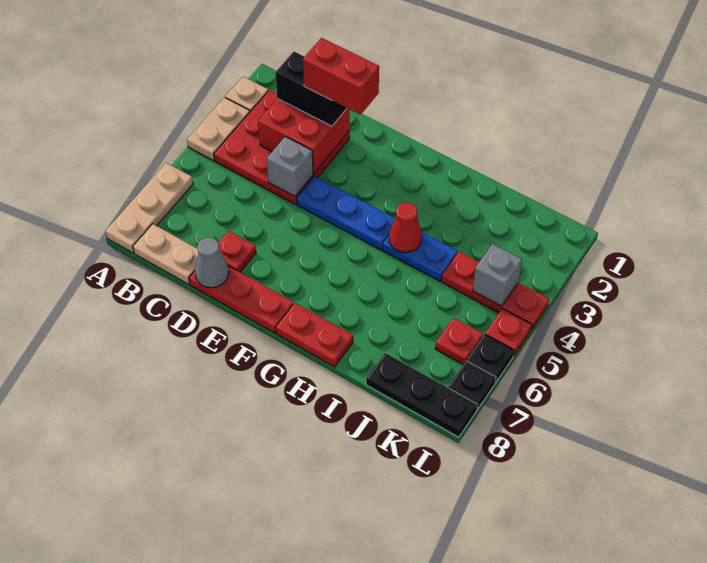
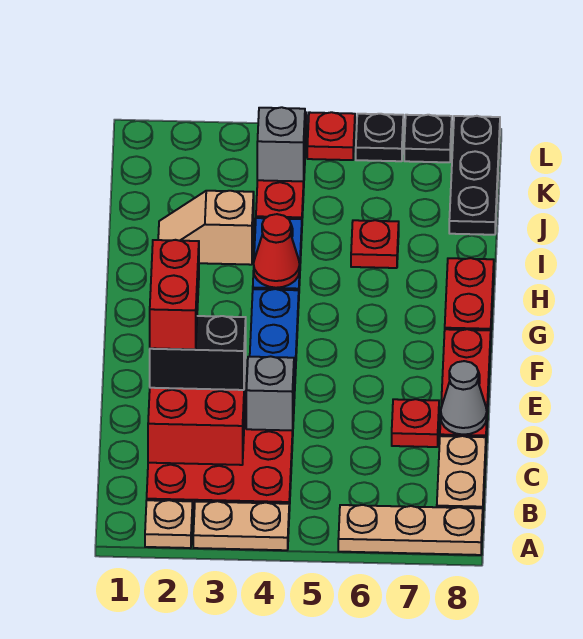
black 1x2 brick [275,52,347,126] -> black 1x2 brick turned to [150,316,246,390]
none -> tan 1x2 slope [158,191,254,265]
red 1x1 plate [435,318,483,364] -> red 1x1 plate moved to [351,220,399,268]

